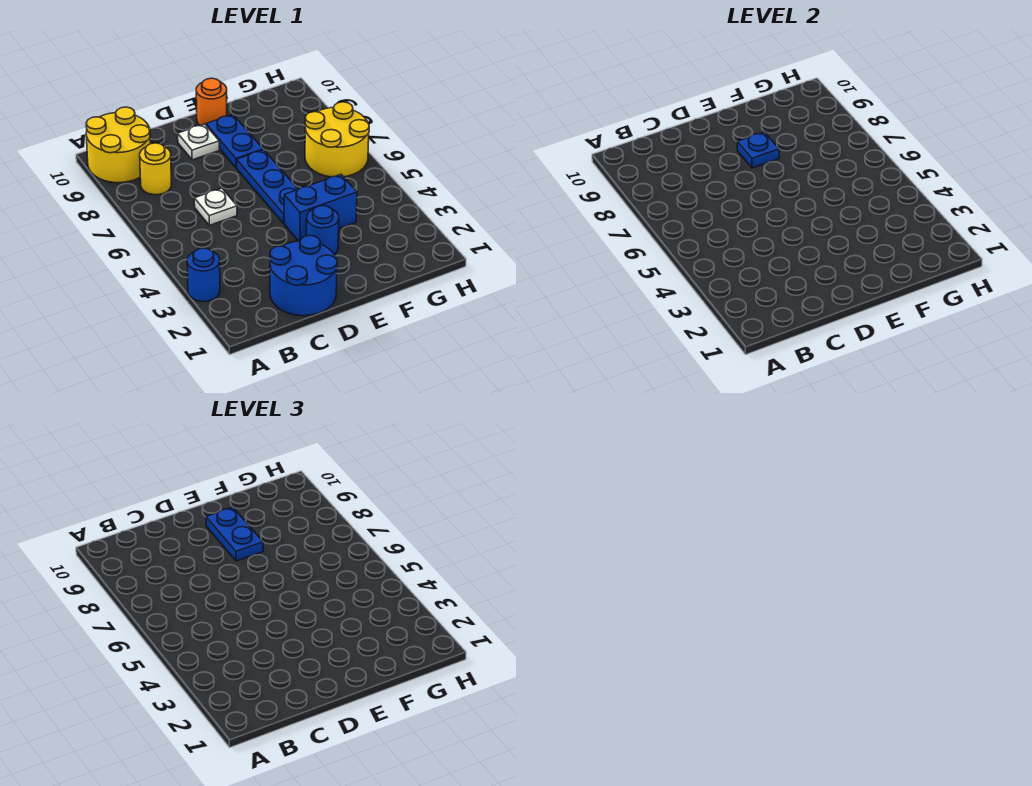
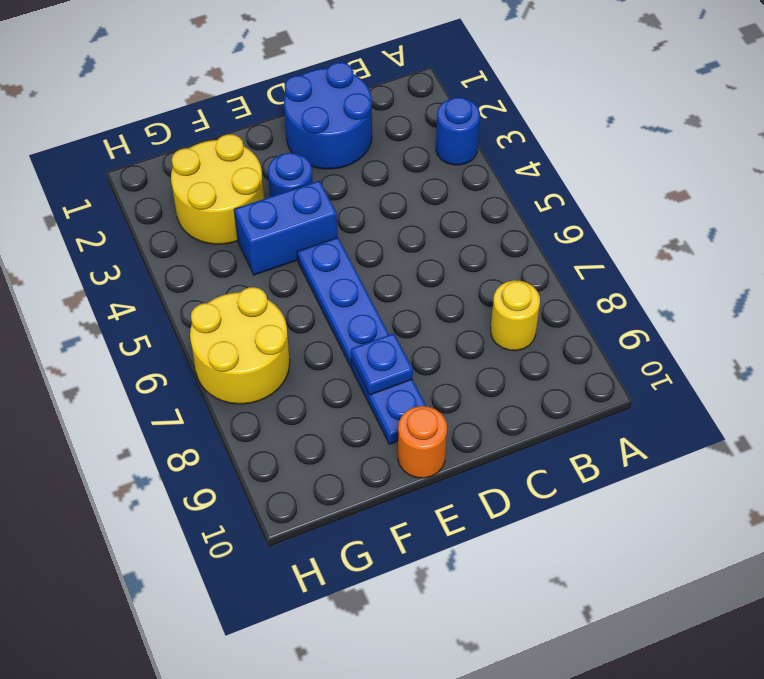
yellow 2x2 round brick [86,107,151,183] -> yellow 2x2 round brick moved to [171,134,264,244]
white 1x1 plate [194,188,237,225] -> none
white 1x1 plate [178,124,219,160] -> none
blue 1x2 plate [206,508,263,561] -> none

